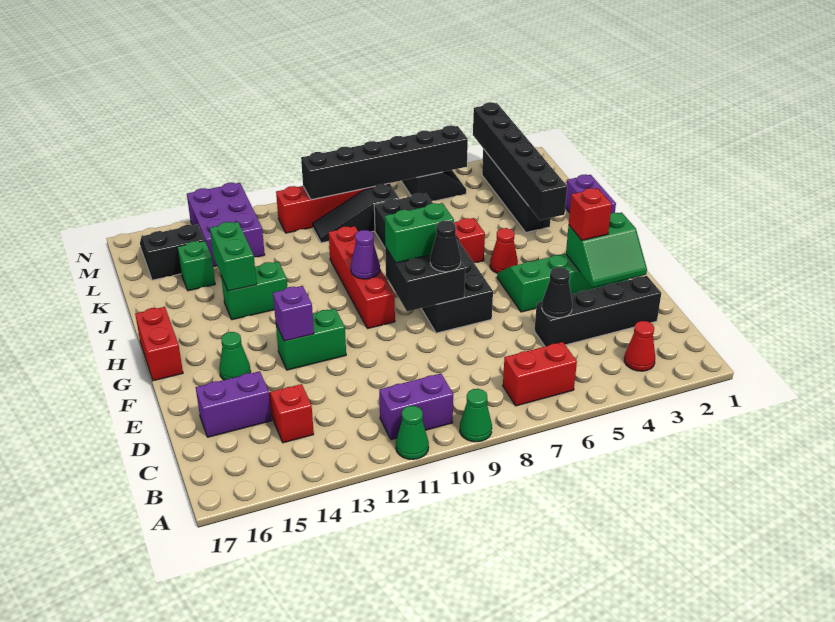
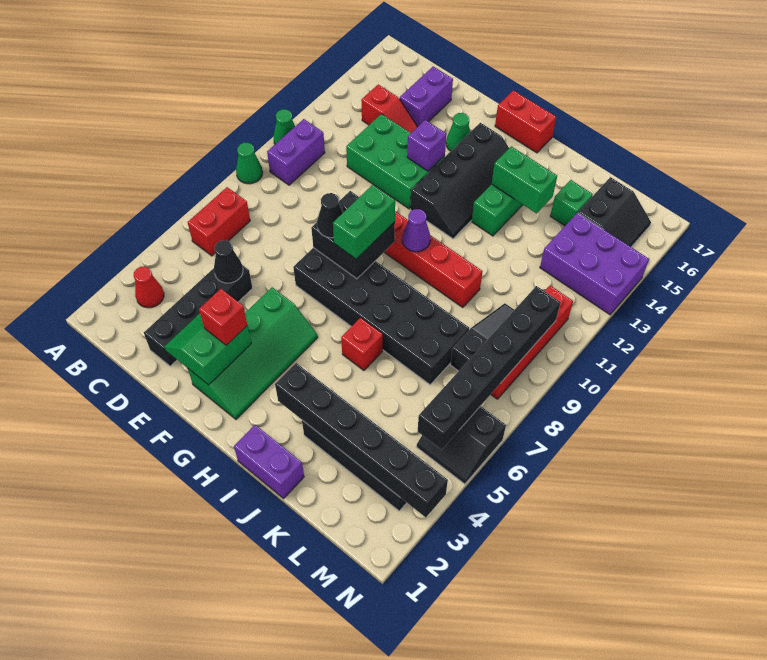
green 1x2 brick [276,309,346,370] -> green 2x3 brick [346,114,445,209]
none -> black 2x4 slope [410,123,509,239]
red 1x1 cone [490,228,518,273] -> none

